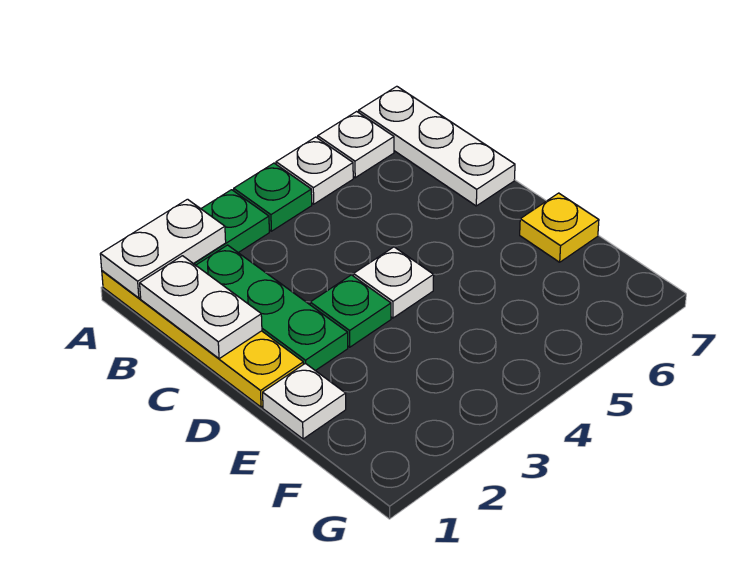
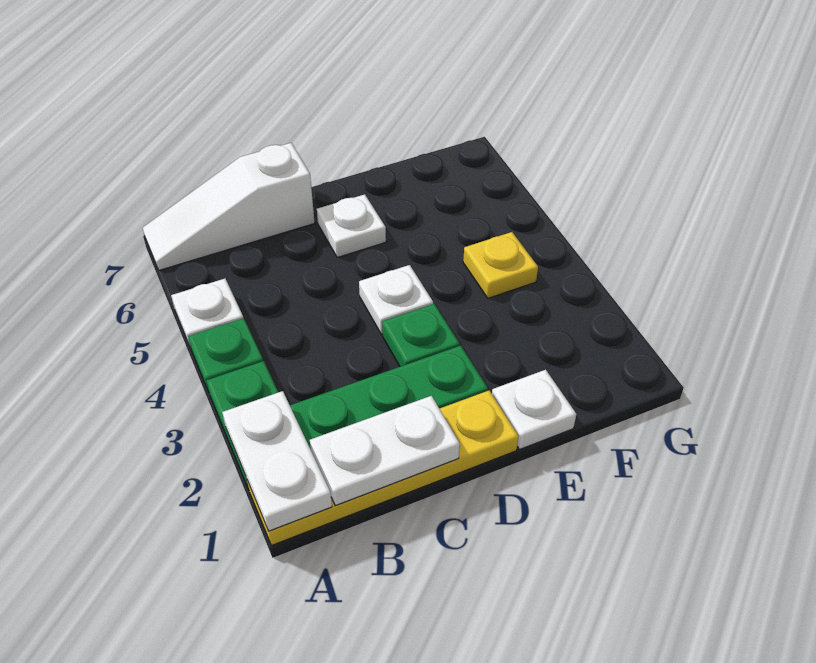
white 1x1 plate [318,111,394,178] -> white 1x1 plate moved to [317,194,386,258]
white 1x3 plate [359,86,515,206] -> white 1x3 slope [143,143,315,270]
yellow 1x1 plate [520,193,599,262] -> yellow 1x1 plate moved to [463,232,538,298]

